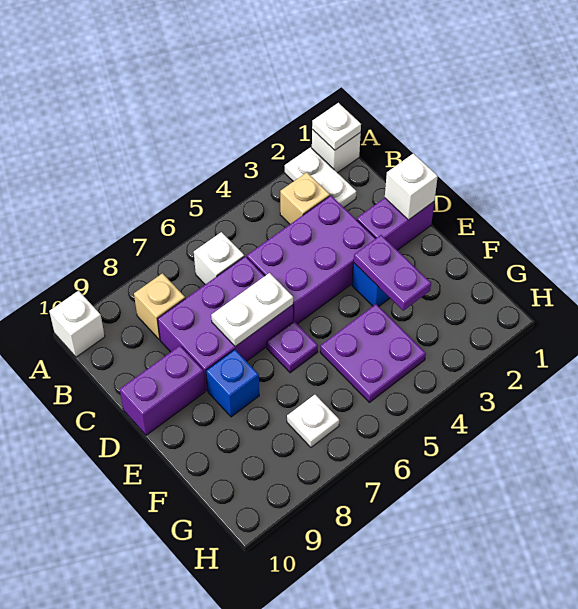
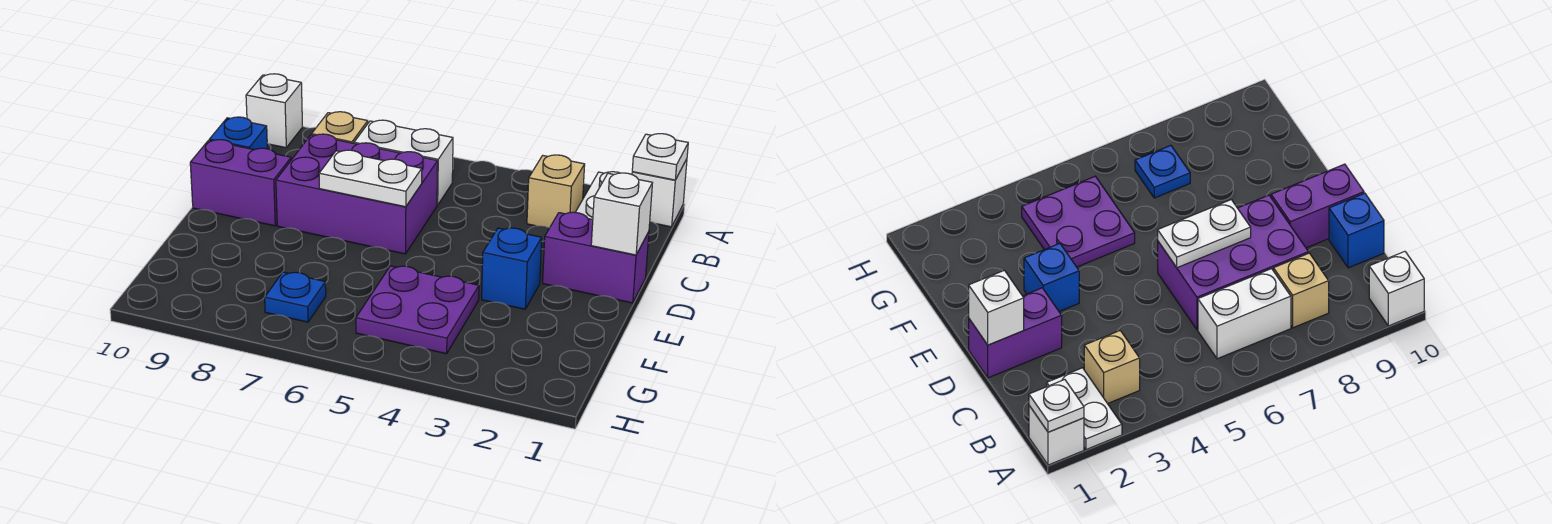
white 1x1 brick [194,232,244,284] -> white 1x2 brick [354,120,453,205]
purple 2x3 brick [247,196,376,324] -> none
purple 1x2 plate [354,235,431,311] -> none
purple 1x1 plate [267,321,318,373] -> none
blue 1x1 brick [206,350,259,417] -> blue 1x1 brick moved to [209,117,267,150]
white 1x1 plate [287,395,339,447] -> blue 1x1 plate [265,272,326,322]

